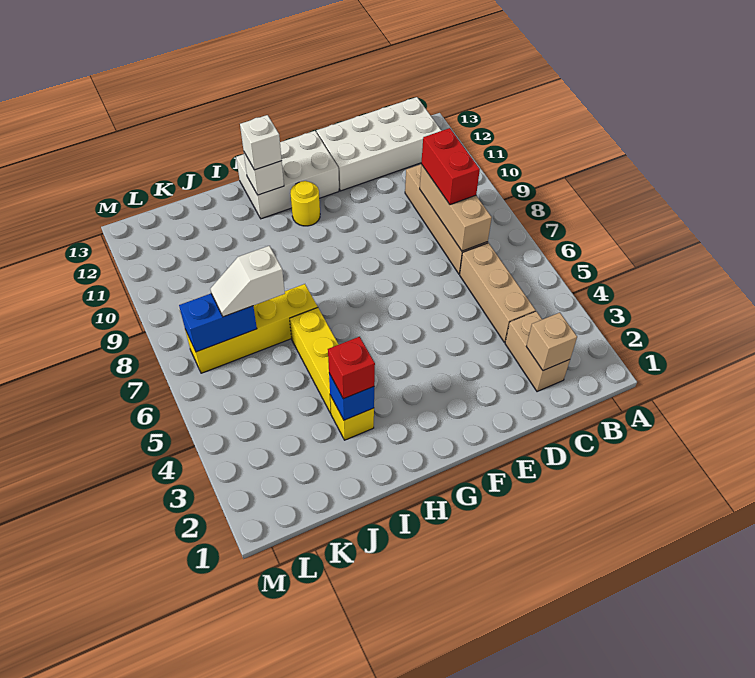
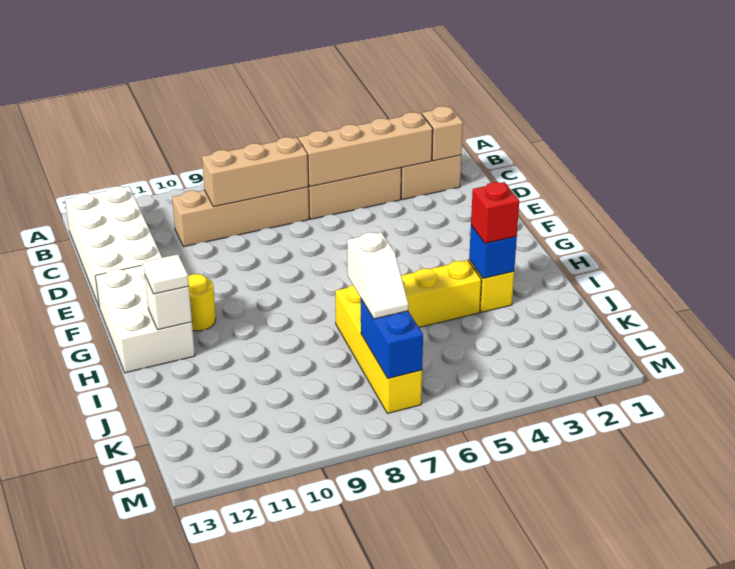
none -> tan 1x4 brick [299,112,433,187]
red 1x2 brick [421,128,480,205] -> none
white 1x1 brick [240,115,282,170] -> white 1x1 tile [143,254,189,294]

